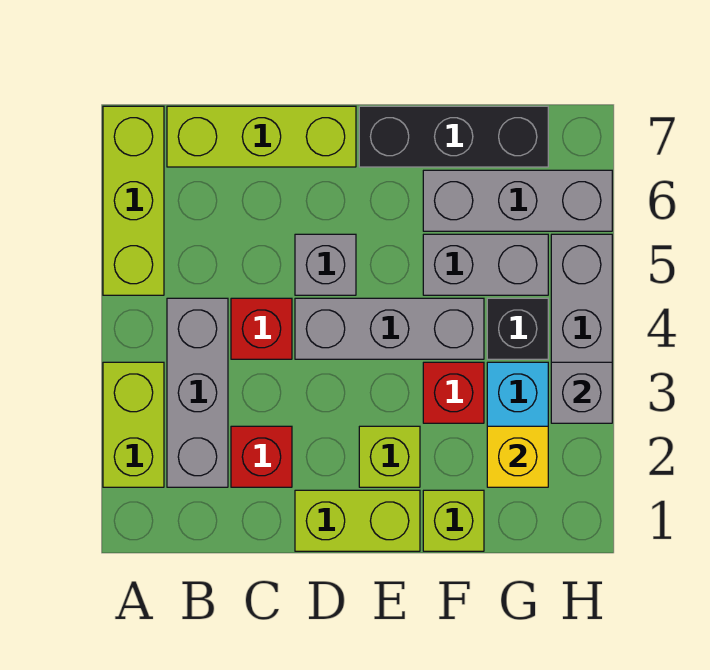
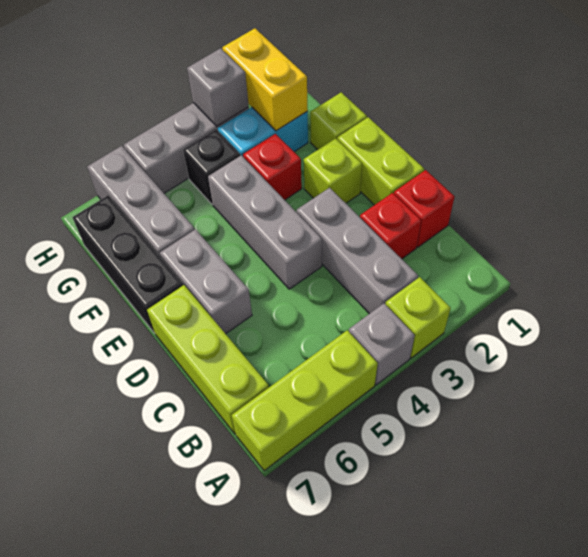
lime 1x2 brick [103,362,164,487] -> lime 1x1 brick [385,277,451,358]
grey 1x3 brick [167,298,228,487] -> grey 1x3 brick turned to [297,188,418,314]
red 1x1 brick [231,298,292,359] -> red 1x1 brick moved to [394,170,454,247]
grey 1x1 brick [295,234,356,295] -> grey 1x1 brick moved to [349,303,415,385]
grey 1x2 brick [423,234,548,295] -> grey 1x2 brick moved to [160,229,252,334]
yellow 1x1 brick [487,426,548,487] -> yellow 1x2 brick [222,28,308,131]

